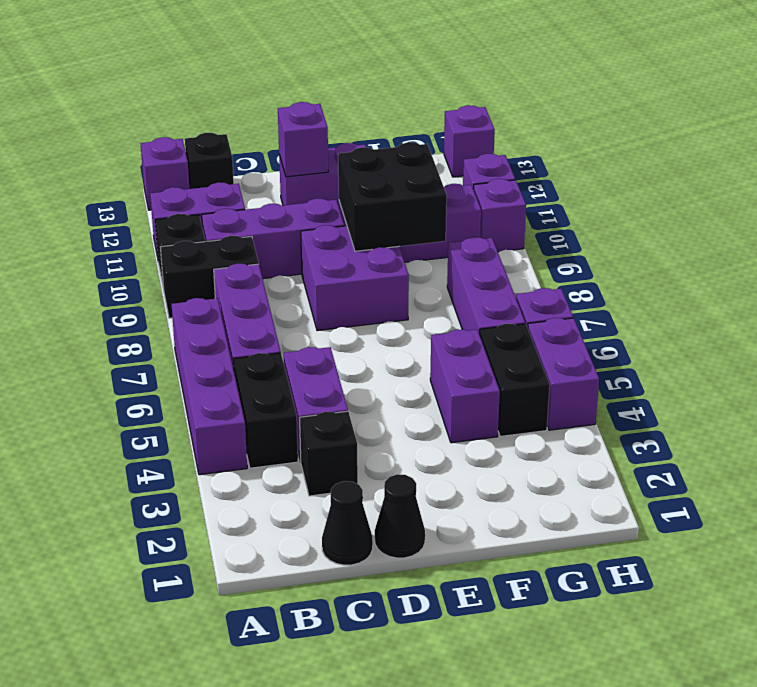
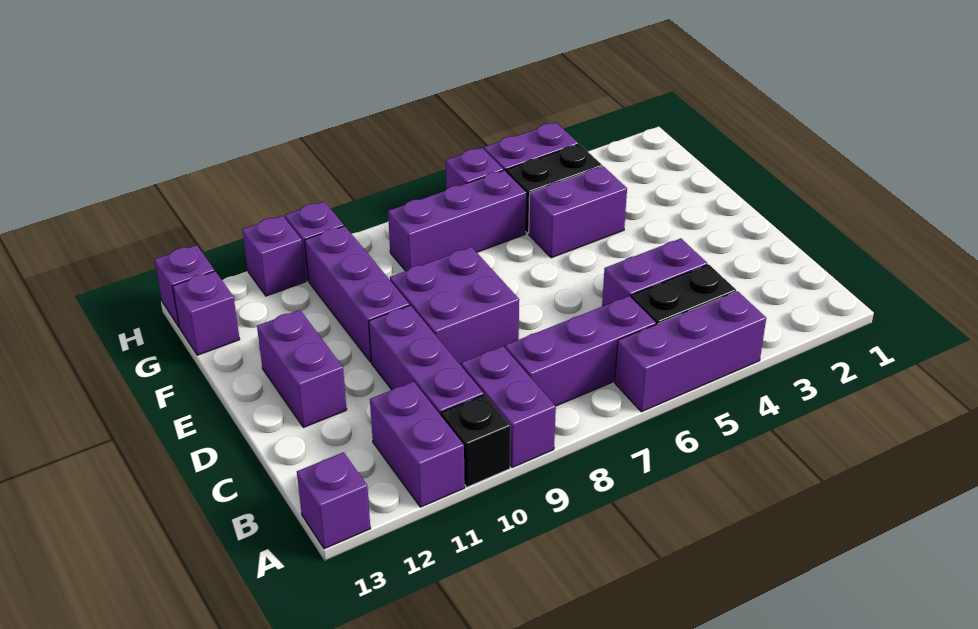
purple 1x4 brick [172,298,247,475] -> purple 1x3 brick [615,291,766,412]
black 1x2 brick [160,236,259,318] -> purple 1x2 brick [461,346,556,468]
black 1x1 brick [185,133,234,189] -> none
black 1x1 cone [322,481,373,565] -> none
black 1x1 brick [300,411,358,496] -> none
black 1x1 cone [375,474,425,558] -> none
purple 1x1 brick [278,102,328,177] -> purple 1x1 brick moved to [173,271,240,355]
black 2x2 brick [338,142,447,251] -> none

